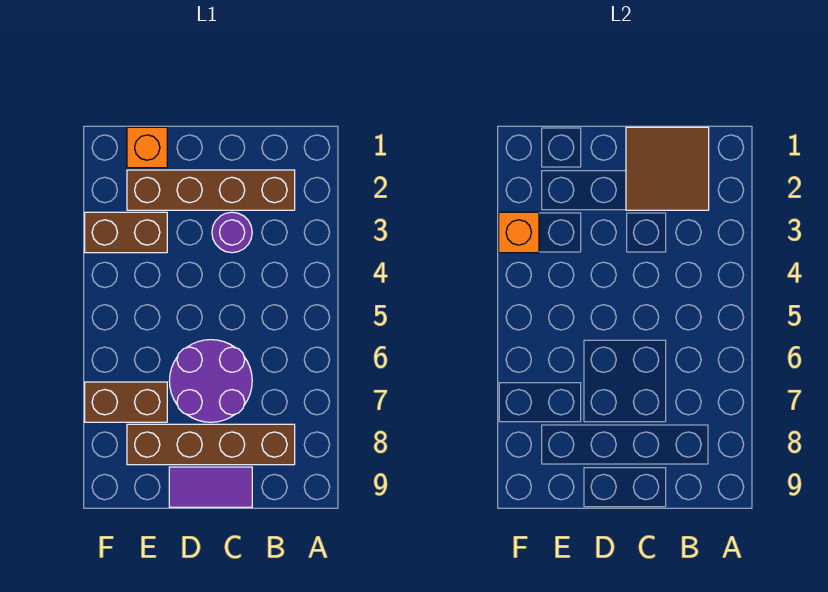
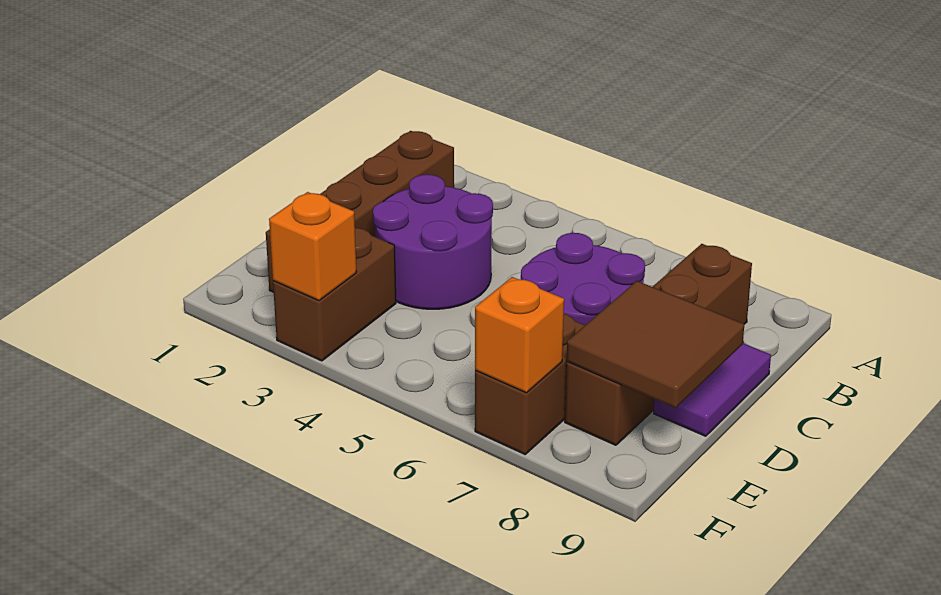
brown 2x2 tile [626,127,709,210] -> brown 2x2 tile moved to [567,281,744,408]
purple 1x1 round brick [212,212,252,253] -> purple 2x2 round brick [373,174,493,309]
orange 1x1 brick [127,127,167,168] -> orange 1x1 brick moved to [475,277,564,393]

